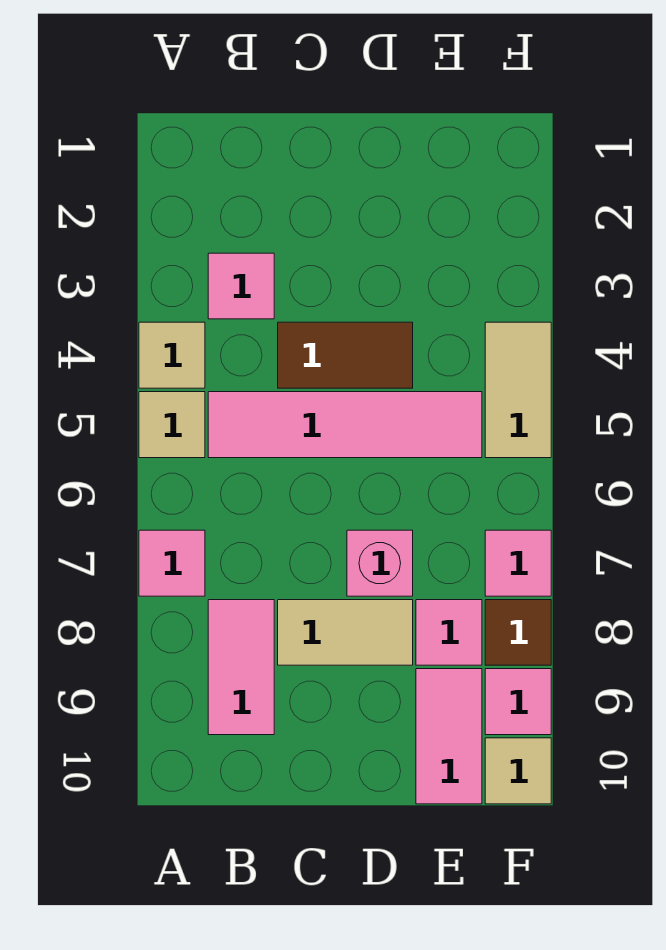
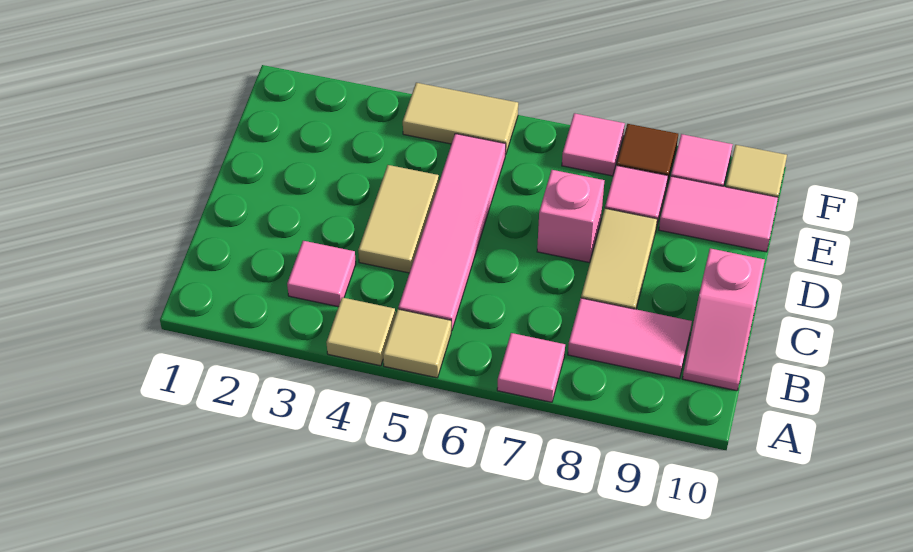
none -> pink 1x2 slope [683,248,765,391]
brown 1x2 tile [278,322,413,388] -> tan 1x2 tile [358,165,439,273]

